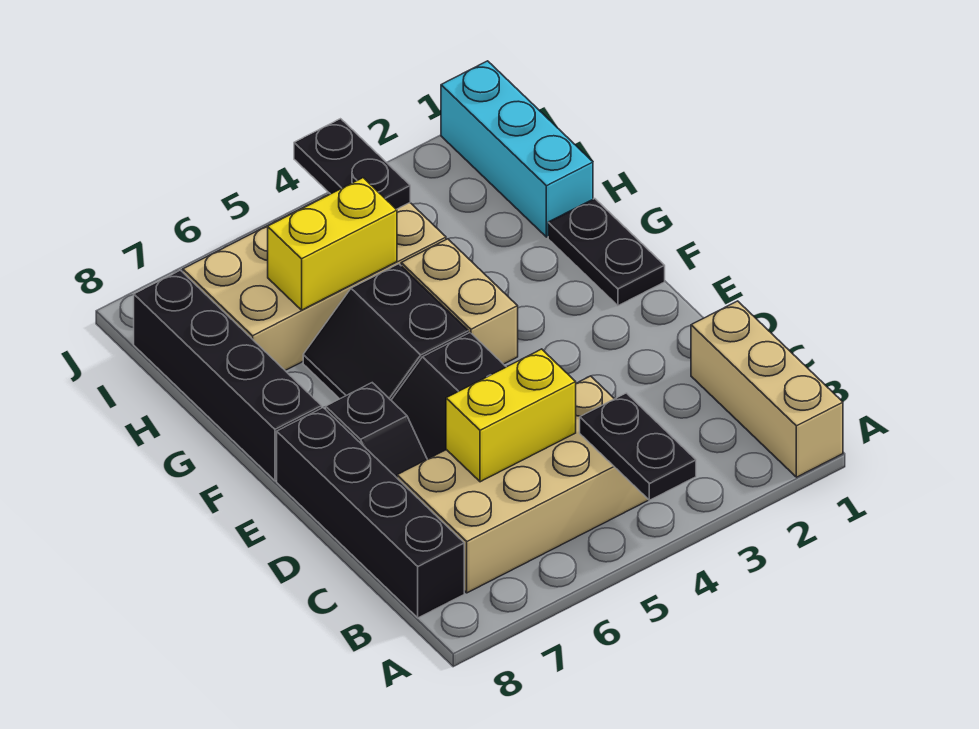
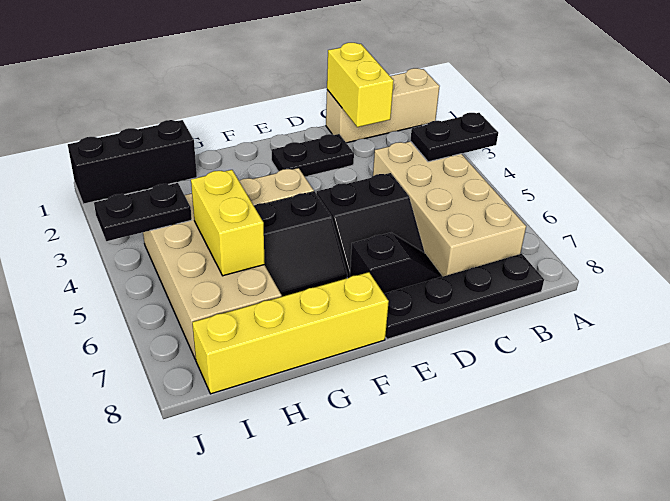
black 1x4 brick [277,408,464,618] -> black 1x4 plate [384,254,544,339]
yellow 1x2 brick [446,349,576,482] -> yellow 1x2 brick moved to [327,43,394,127]
black 1x2 plate [548,199,665,306] -> black 1x2 plate moved to [271,134,354,176]
black 1x4 brick [134,270,322,481] -> yellow 1x4 brick [192,272,389,394]
cyan 1x3 brick [441,61,593,237] -> black 1x3 brick [68,120,197,204]

